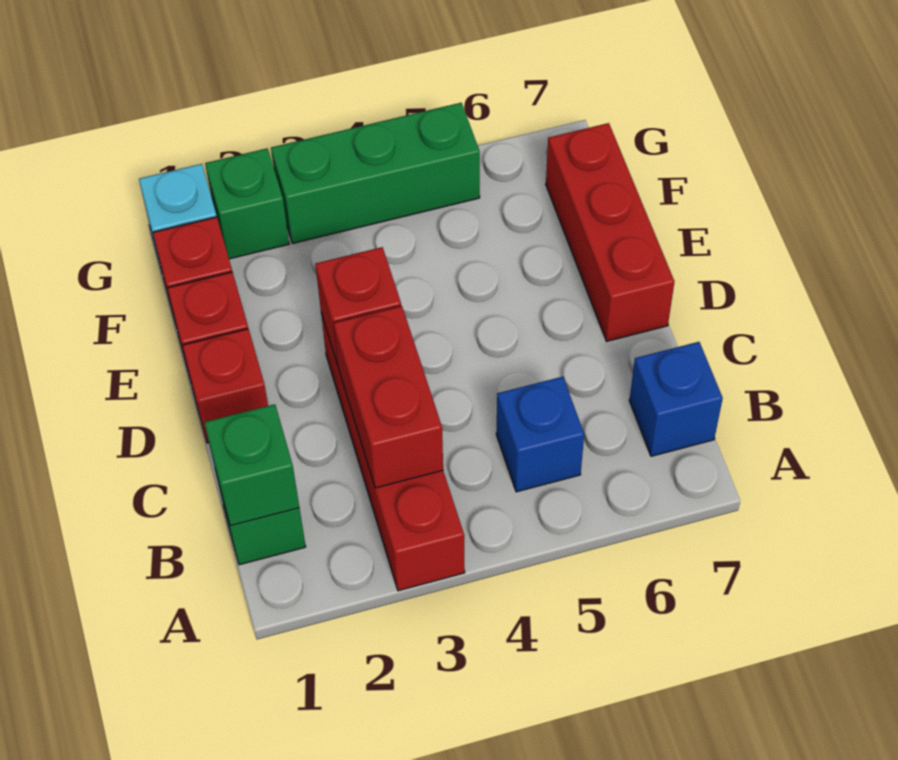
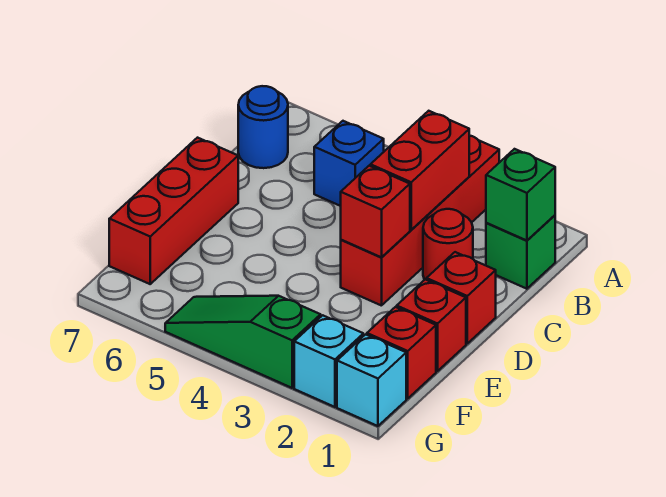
blue 1x1 brick [629,342,723,456] -> blue 1x1 round brick [238,86,288,168]
none -> red 1x1 round brick [423,209,473,280]
green 1x1 brick [205,148,289,259] -> cyan 1x1 brick [294,315,363,407]
green 1x3 brick [271,103,480,244] -> green 1x3 slope [165,296,321,388]

